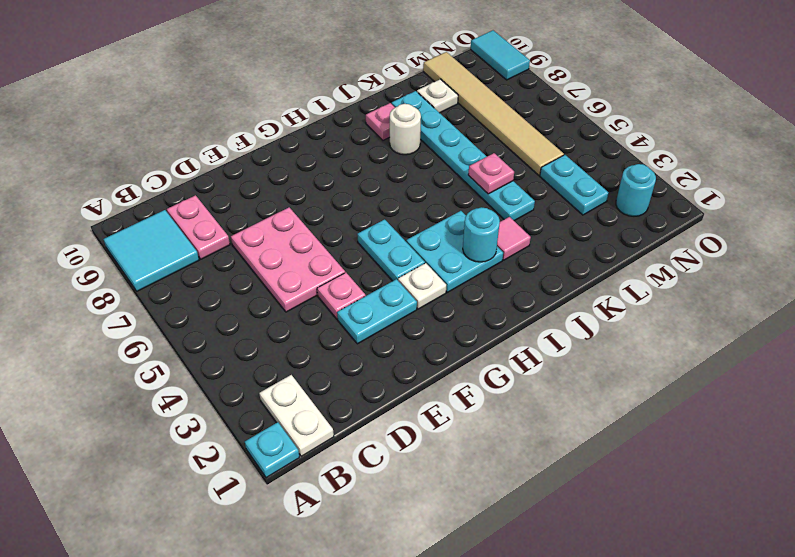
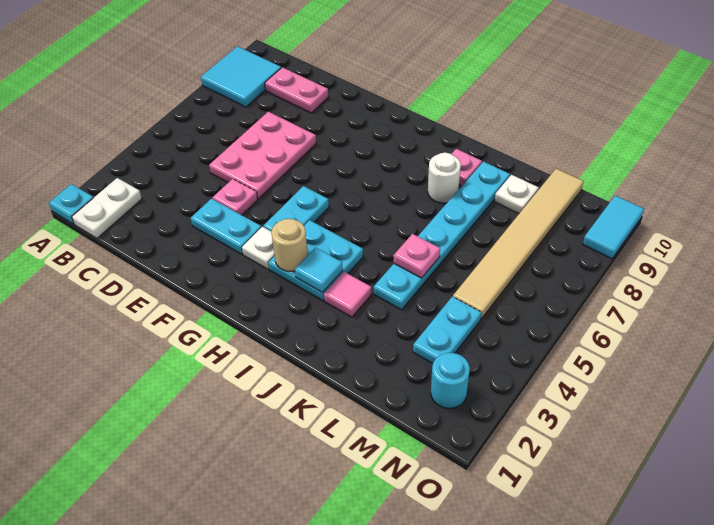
pink 1x2 plate [167,195,230,259] -> pink 1x2 plate turned to [265,67,328,113]
none -> tan 1x1 round brick [271,219,308,271]
cyan 1x1 round brick [463,207,500,262] -> cyan 1x1 tile [295,248,343,293]

